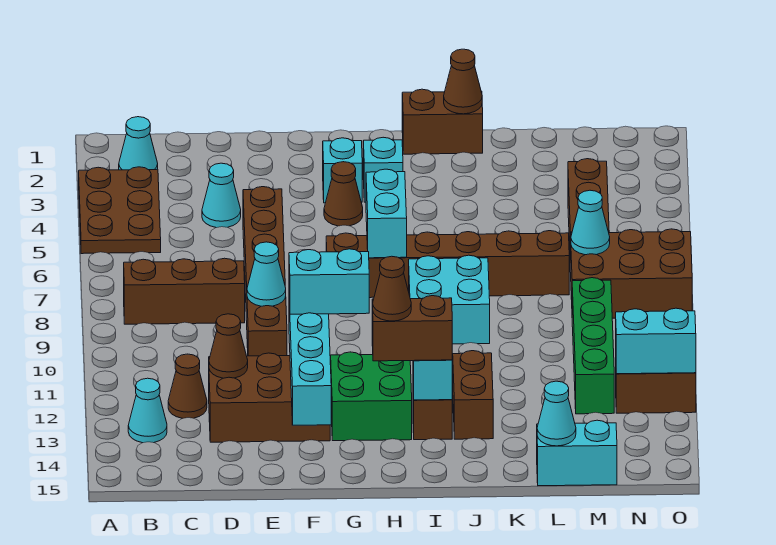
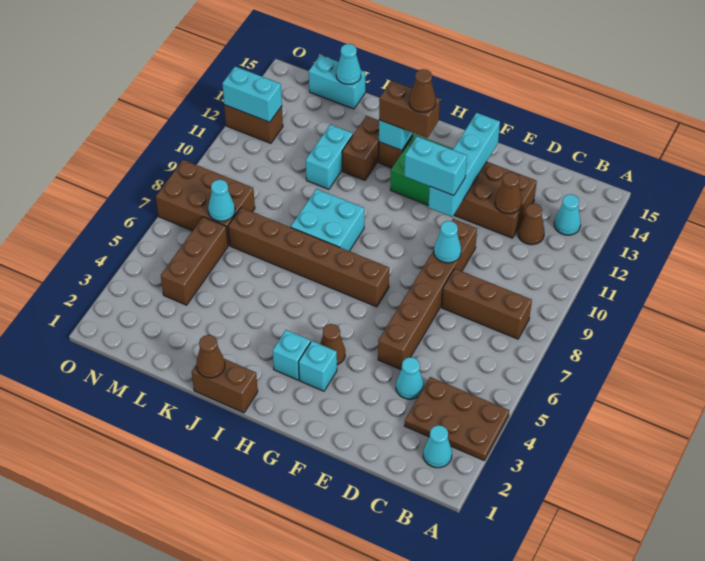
brown 2x3 plate [79,167,161,254] -> brown 2x3 plate turned to [404,377,509,461]
cyan 1x2 brick [366,169,407,258] -> cyan 1x2 brick moved to [306,124,353,189]
green 1x4 brick [572,278,614,414] -> none

